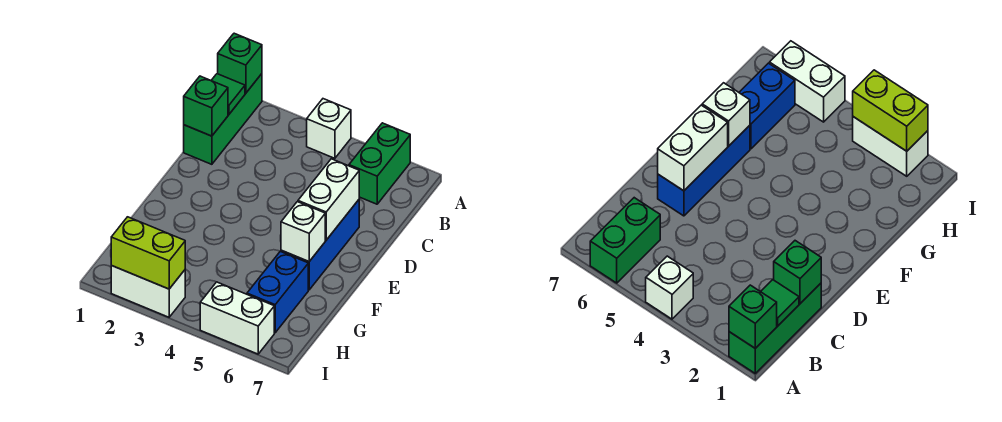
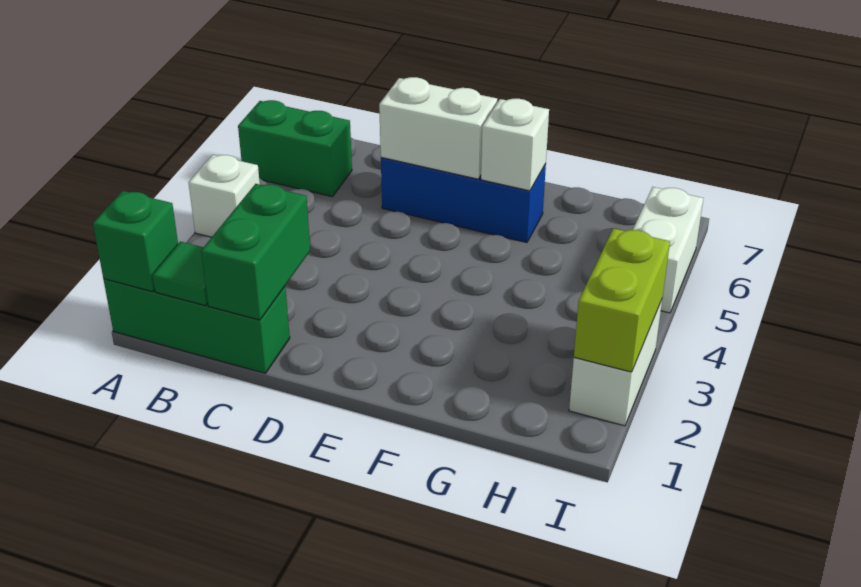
green 1x1 brick [184,76,228,136] -> green 1x2 brick [201,184,310,320]
blue 1x2 brick [247,251,308,333] -> none

